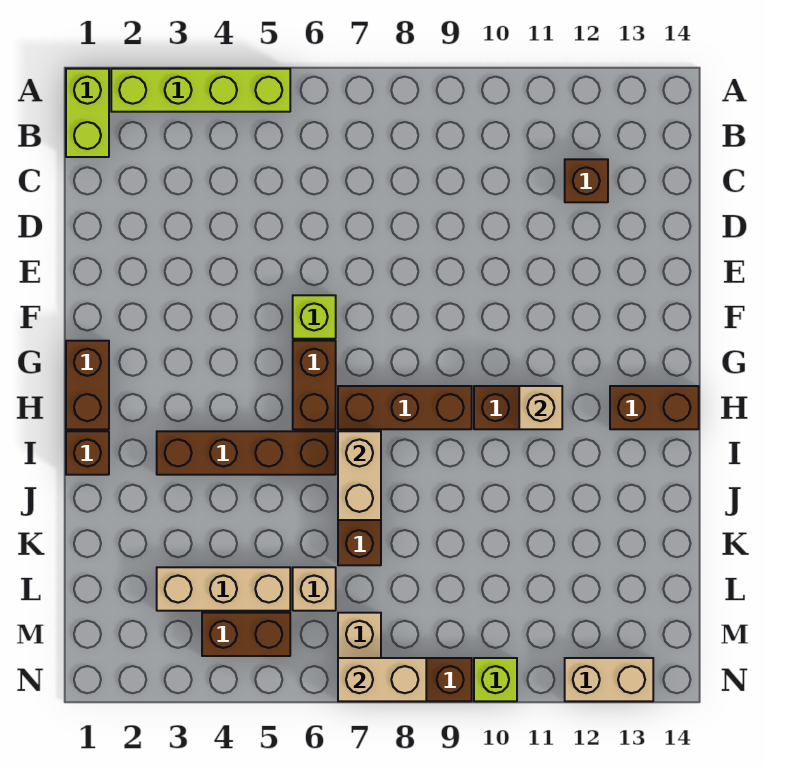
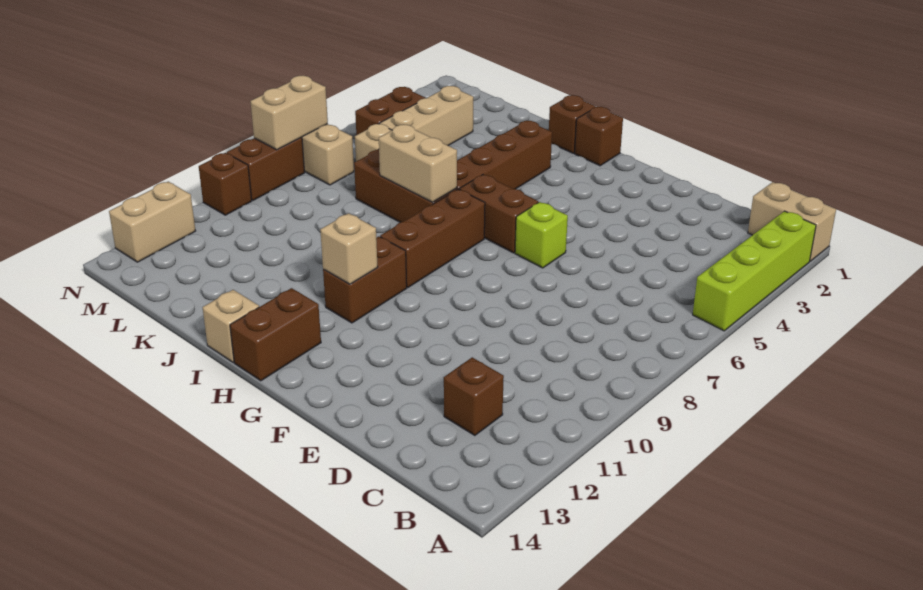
lime 1x2 brick [66,69,109,157] -> tan 1x2 brick [748,182,836,261]
brown 1x2 brick [66,341,109,429] -> brown 1x1 brick [575,107,623,166]
none -> tan 1x1 brick [203,290,259,362]
lime 1x1 brick [474,658,517,701] -> brown 1x1 brick [199,153,252,215]

